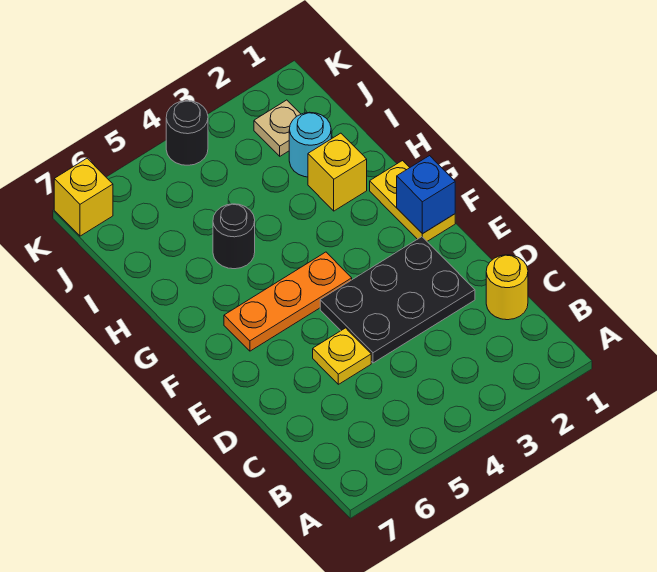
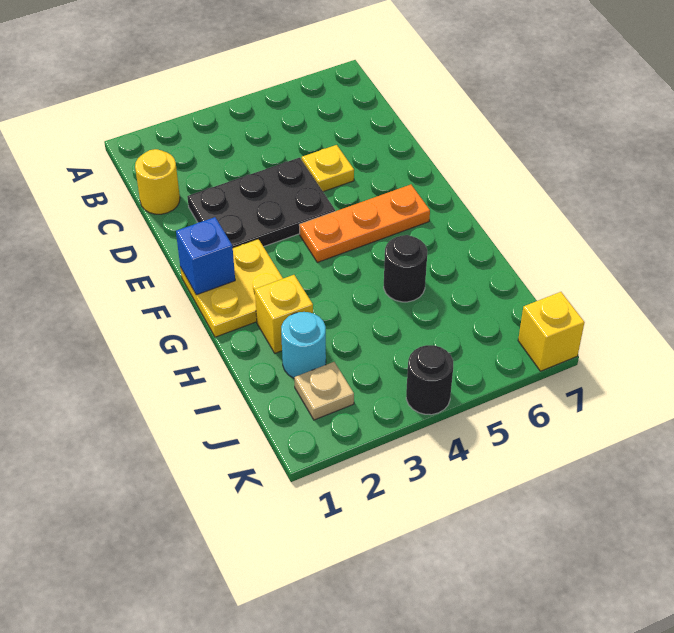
yellow 1x2 plate [370,161,455,241] -> yellow 2x2 plate [180,239,283,337]

